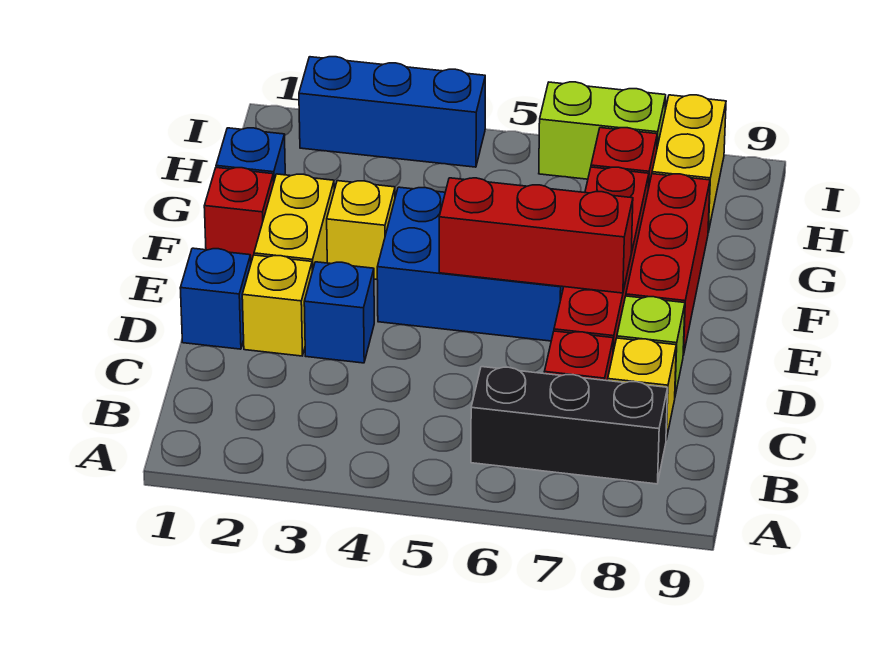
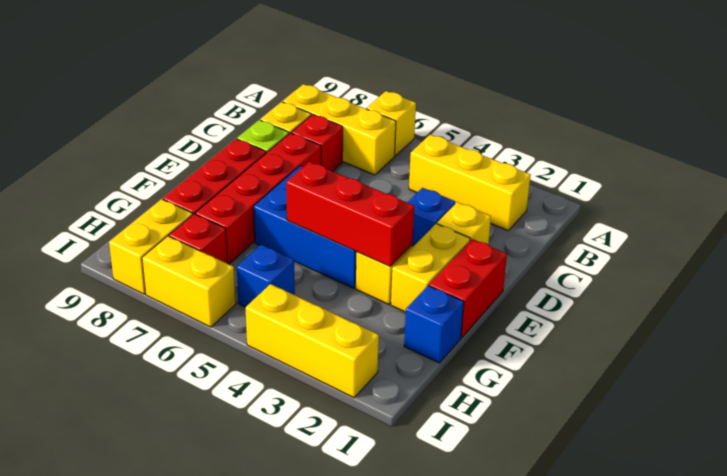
none -> yellow 1x1 brick [366,91,416,156]
none -> yellow 1x3 brick [409,135,531,230]
black 1x3 brick [471,367,668,484] -> yellow 1x3 brick [283,84,396,175]
blue 1x1 brick [180,248,251,349] -> blue 1x1 brick moved to [237,245,295,307]
red 1x3 brick [439,178,633,293] -> red 1x3 brick moved to [286,162,414,266]
red 1x1 brick [204,168,274,262] -> red 1x2 brick [429,239,507,338]
blue 1x3 brick [299,57,485,167] -> yellow 1x3 brick [245,284,379,398]
lime 1x2 brick [539,82,666,179] -> yellow 1x2 brick [142,236,236,327]

